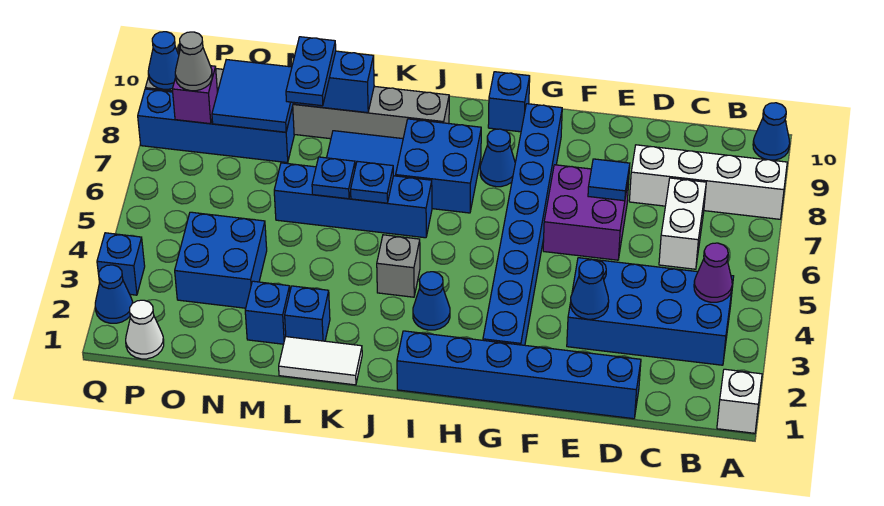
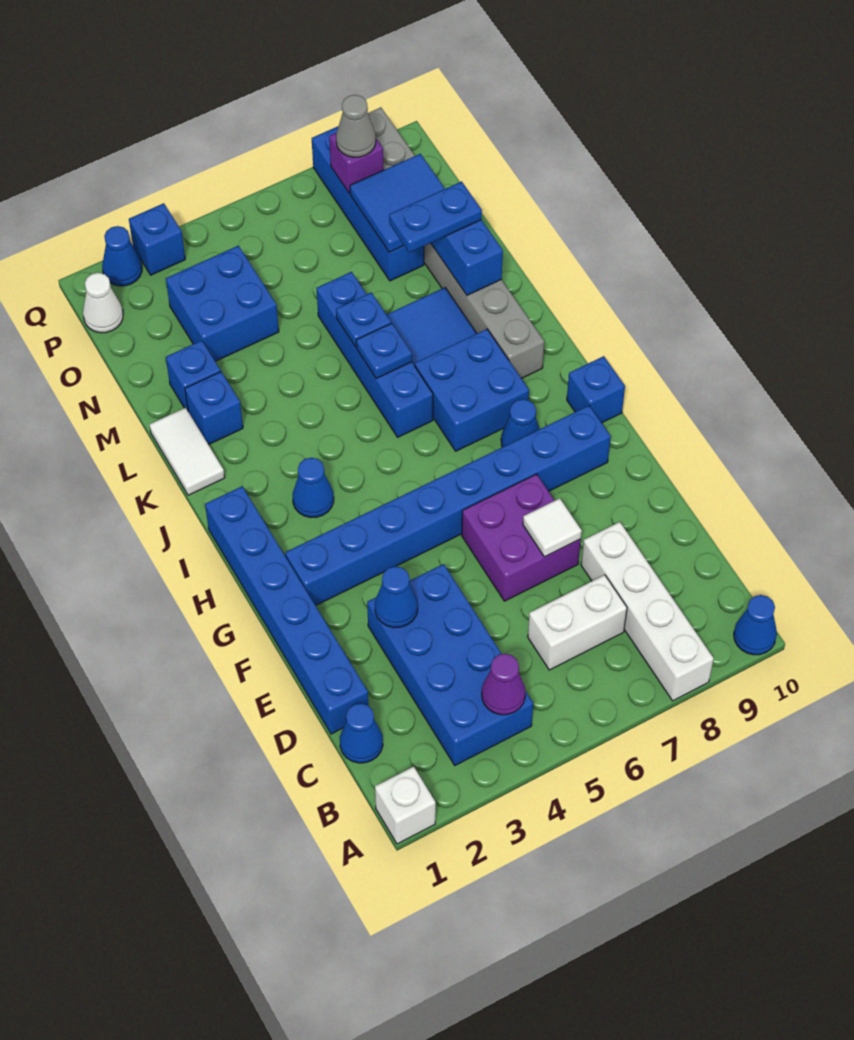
blue 1x1 tile [588,159,630,201] -> white 1x1 tile [523,498,582,557]
grey 1x1 brick [377,235,420,297] -> none
blue 1x1 cone [148,32,179,89] -> blue 1x1 cone moved to [340,703,383,763]

